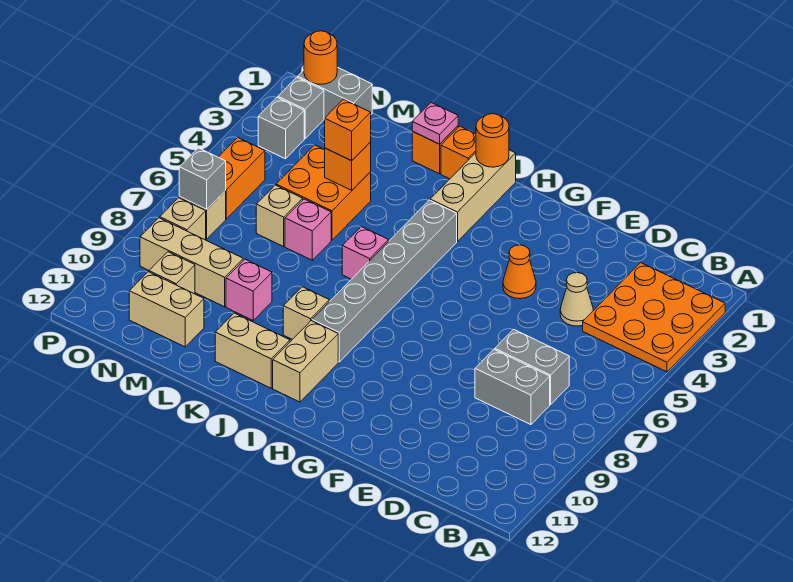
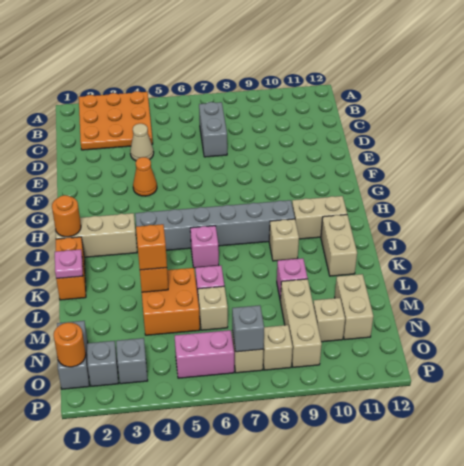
grey 1x2 brick [475,349,550,425] -> none
orange 1x2 brick [218,138,265,219] -> pink 1x2 brick [175,330,234,378]

